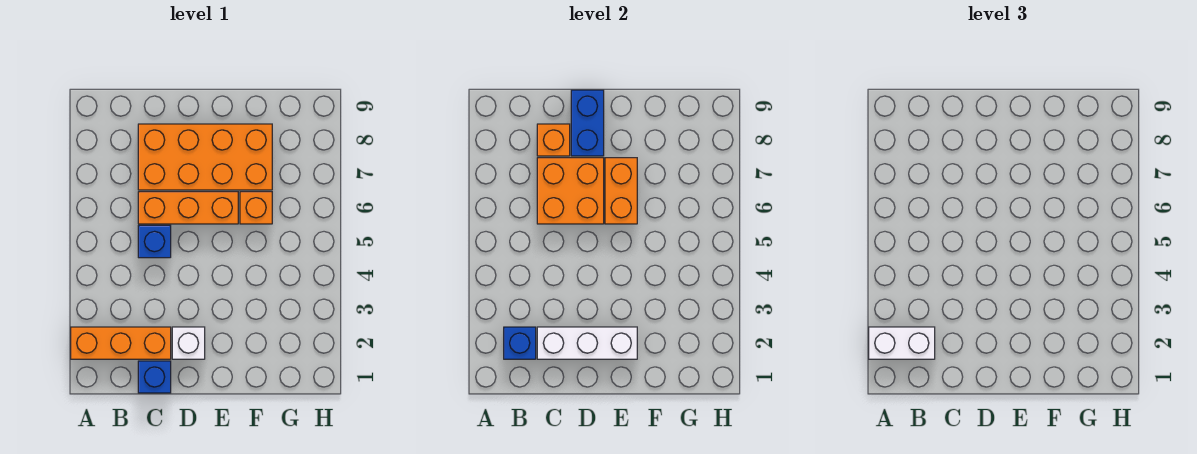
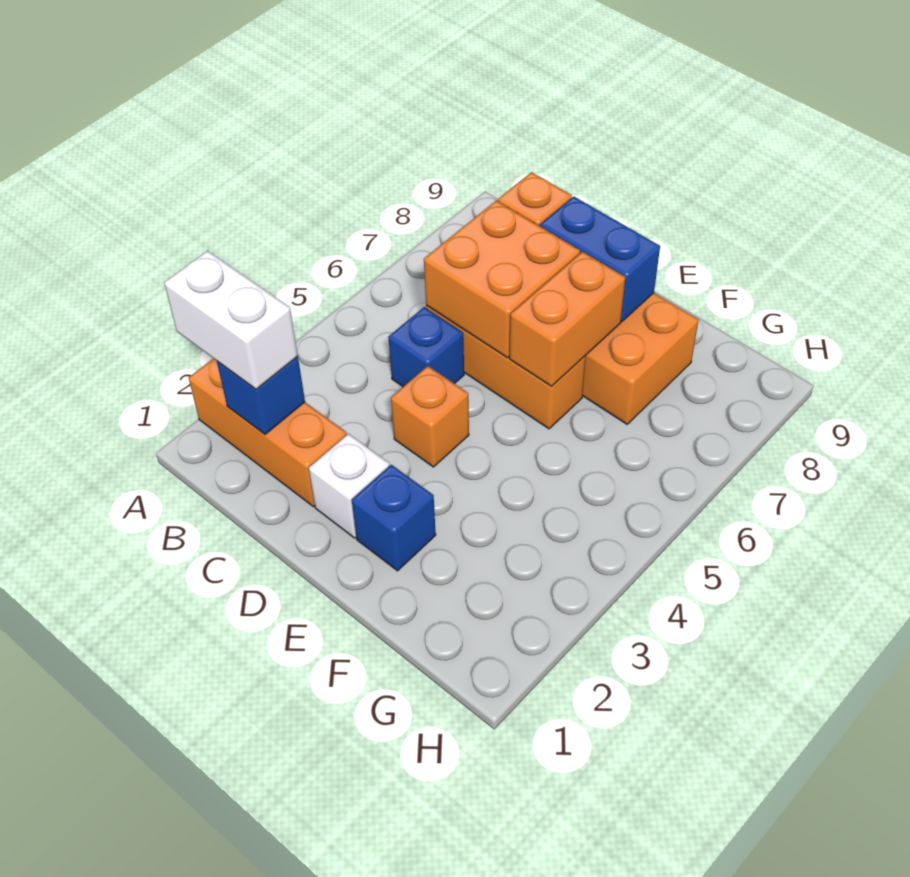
blue 1x1 brick [138,361,171,393] -> blue 1x1 brick moved to [352,465,436,571]
white 1x3 brick [537,327,637,359] -> none
blue 1x2 brick [571,90,604,156] -> blue 1x2 brick turned to [540,196,660,321]
orange 1x1 brick [240,192,272,224] -> orange 1x1 brick moved to [391,366,469,467]

